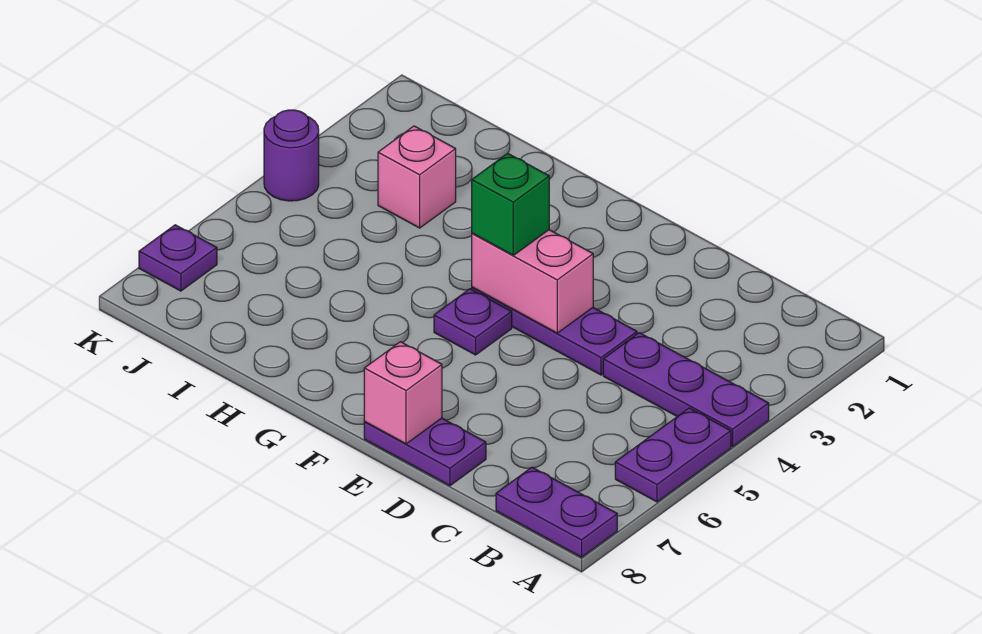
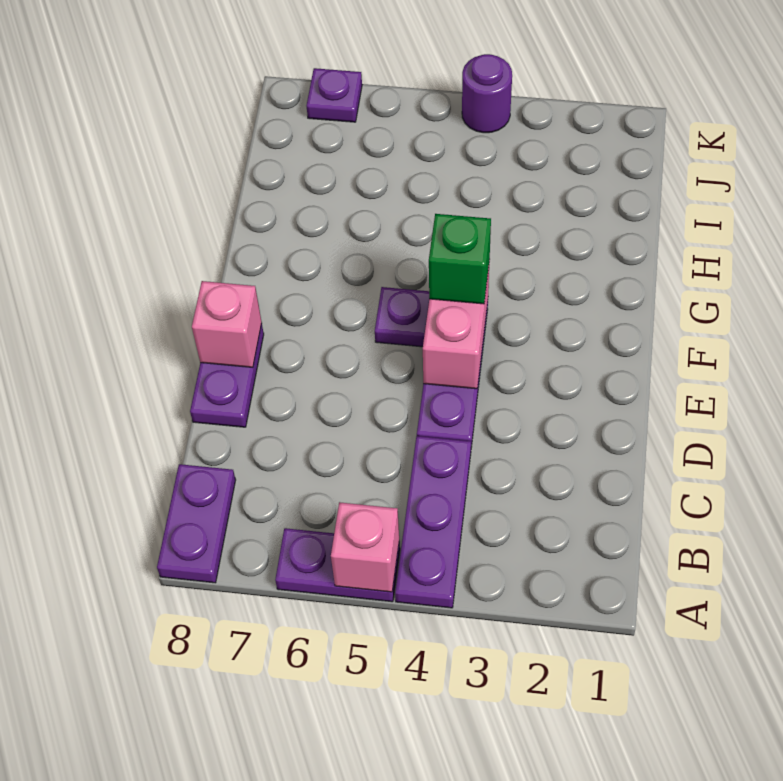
pink 1x1 brick [378,126,456,228] -> pink 1x1 brick moved to [331,502,399,592]

